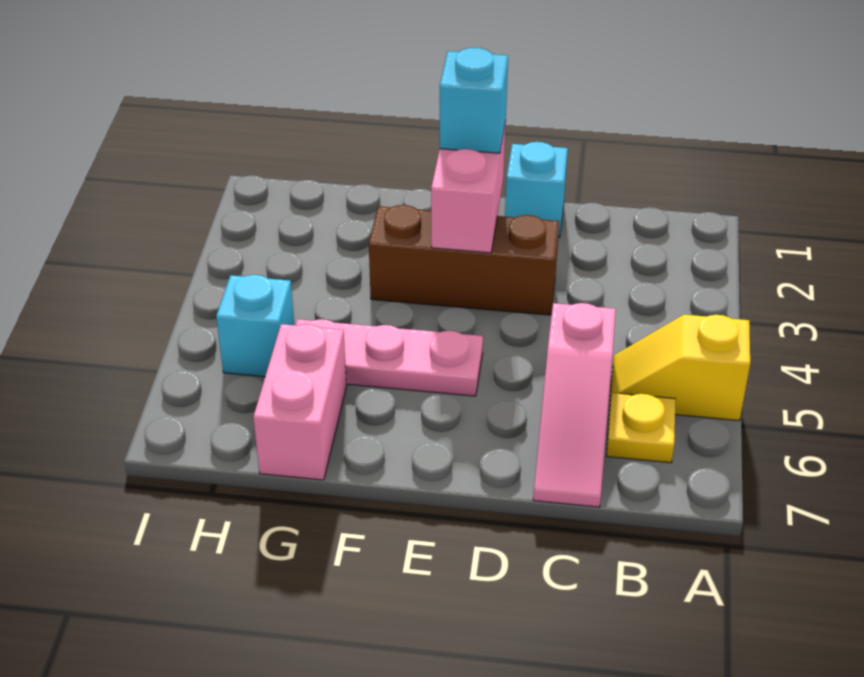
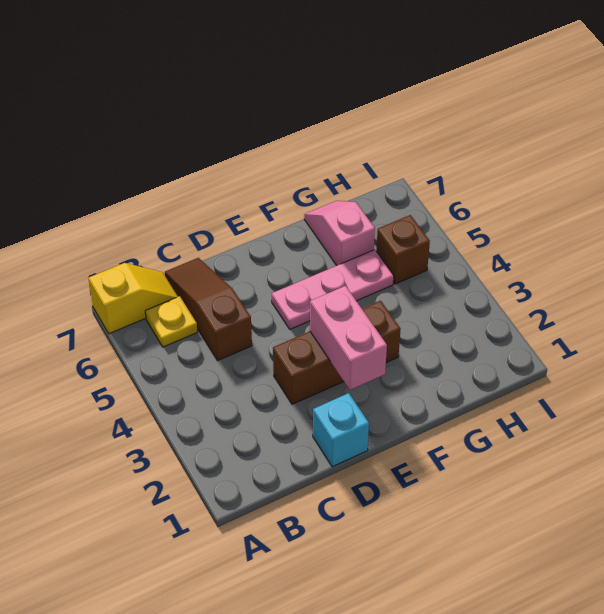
yellow 1x2 slope [610,315,750,421] -> yellow 1x2 slope moved to [89,263,178,334]
pink 1x3 slope [533,303,616,507] -> brown 1x3 slope [165,258,252,361]
cyan 1x1 brick [440,48,508,153] -> none
pink 1x2 brick [253,324,347,480] -> pink 1x2 slope [304,201,375,265]
cyan 1x1 brick [216,275,294,377] -> brown 1x1 brick [376,215,430,284]

